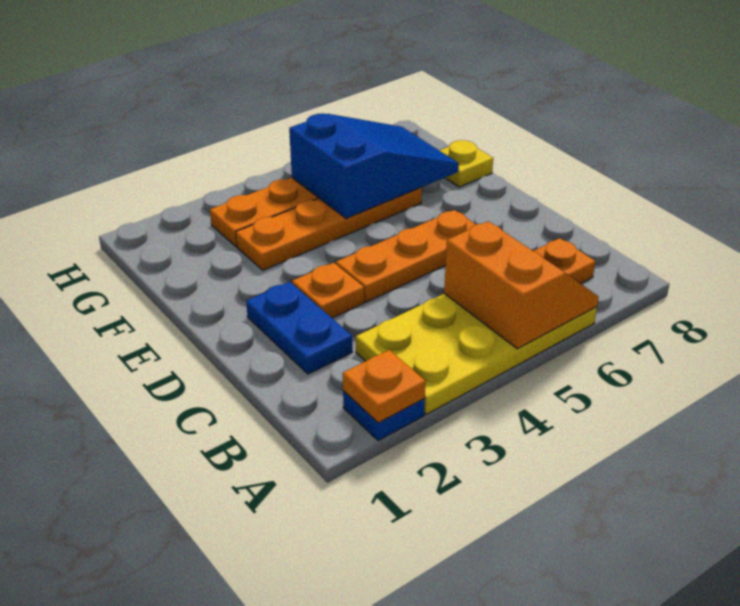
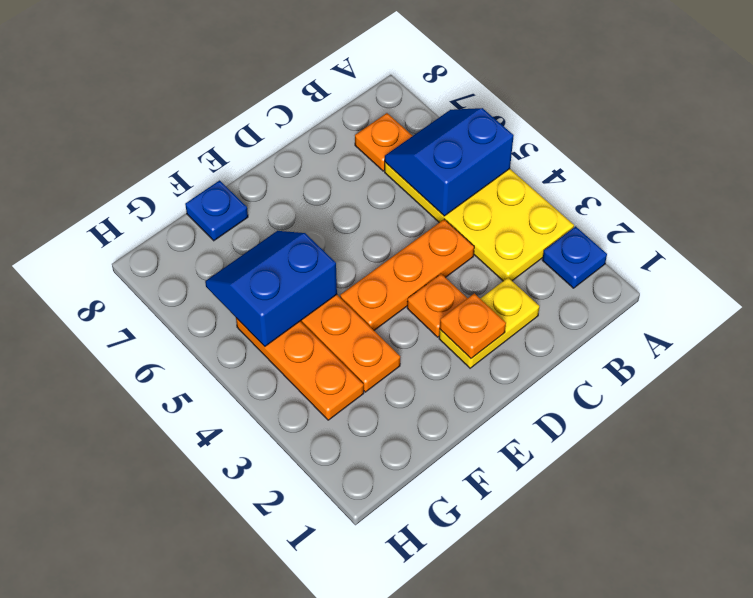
orange 1x1 plate [343,350,425,423] -> orange 1x1 plate moved to [440,293,506,358]
orange 2x2 slope [444,221,599,349] -> blue 2x2 slope [385,108,514,216]
blue 1x2 plate [246,282,352,374] -> yellow 1x2 plate [439,278,539,368]
orange 1x3 plate [336,210,476,302] -> orange 1x3 plate turned to [340,219,474,330]
blue 2x3 slope [289,114,459,218] -> blue 2x2 slope [205,231,337,346]
yellow 1x1 plate [439,140,493,187] -> blue 1x1 plate [185,180,248,241]

